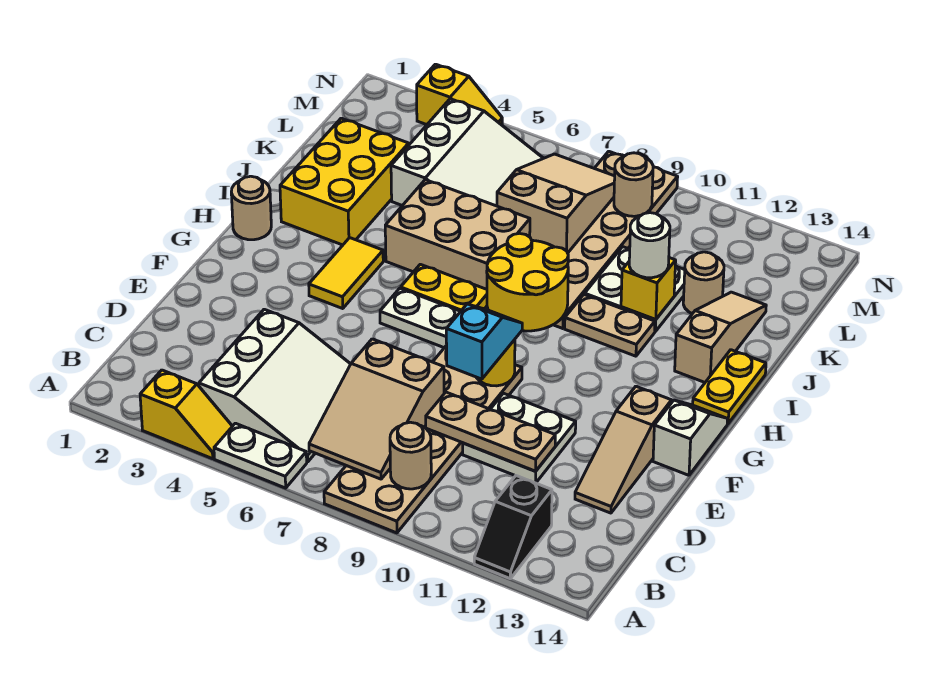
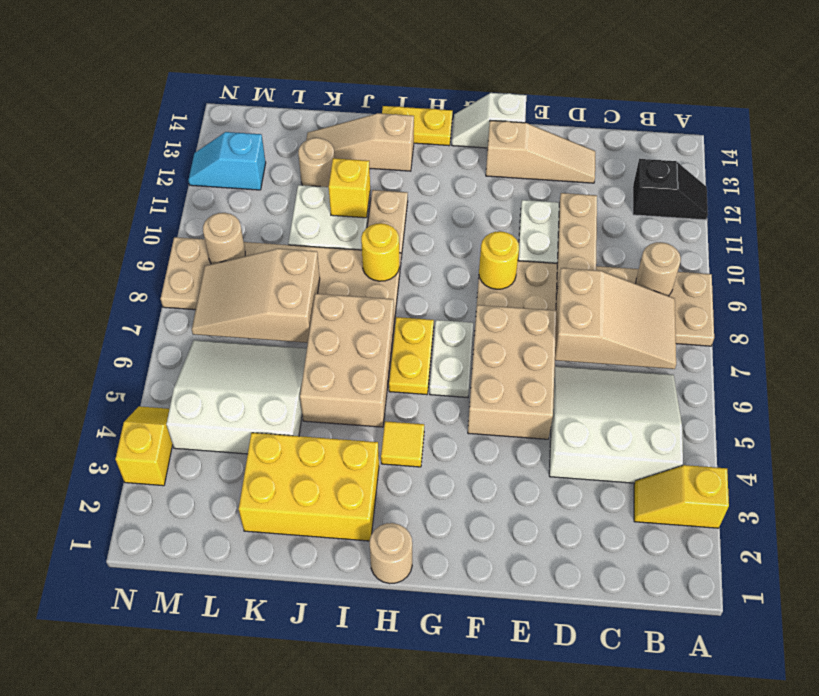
yellow 1x2 slope [140,370,232,459] -> yellow 1x2 slope turned to [634,465,729,528]
white 1x2 plate [214,423,307,488] -> none
none -> tan 2x3 brick [468,305,556,439]
cyan 1x2 slope [446,304,522,379] -> cyan 1x2 slope moved to [188,132,266,190]
yellow 1x2 tile [309,238,383,308] -> yellow 1x1 tile [381,421,424,467]
yellow 2x2 round brick [487,233,568,331] -> yellow 1x1 round brick [361,223,399,281]
white 1x1 round brick [629,213,670,278] -> none

